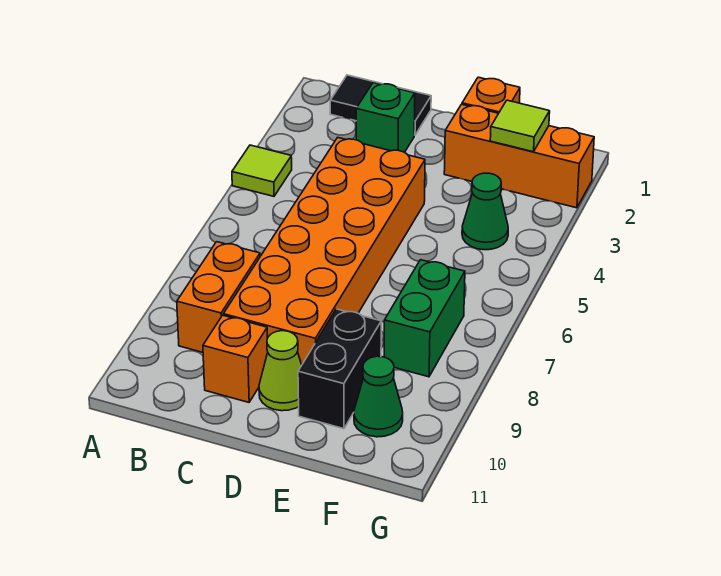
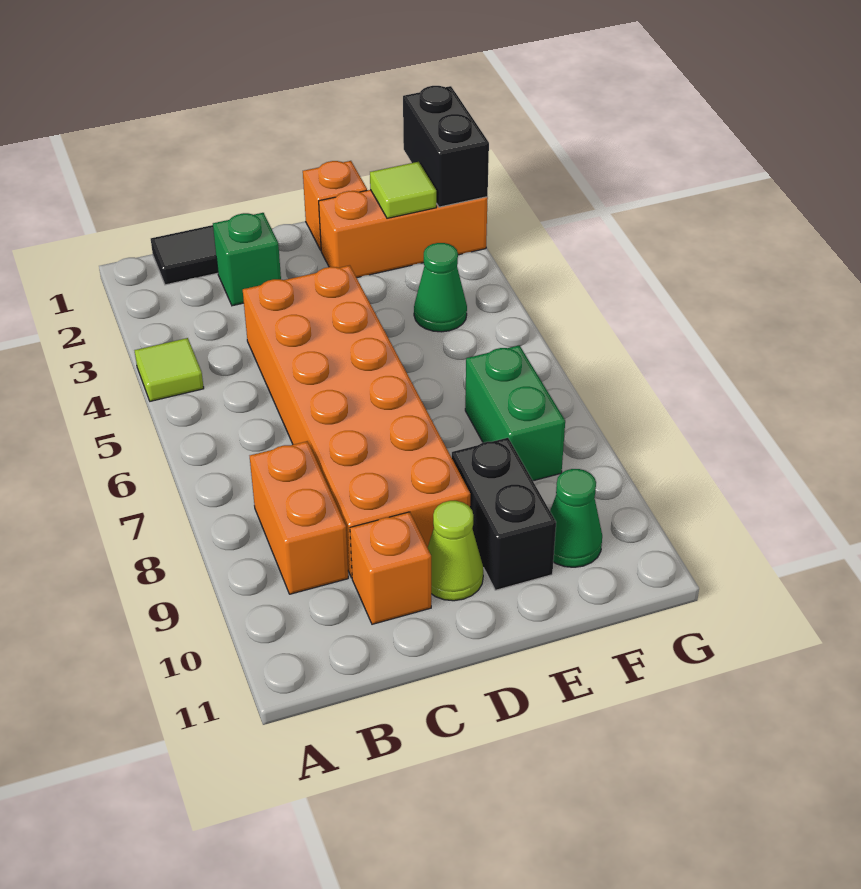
none -> black 1x2 brick [403,86,489,207]

